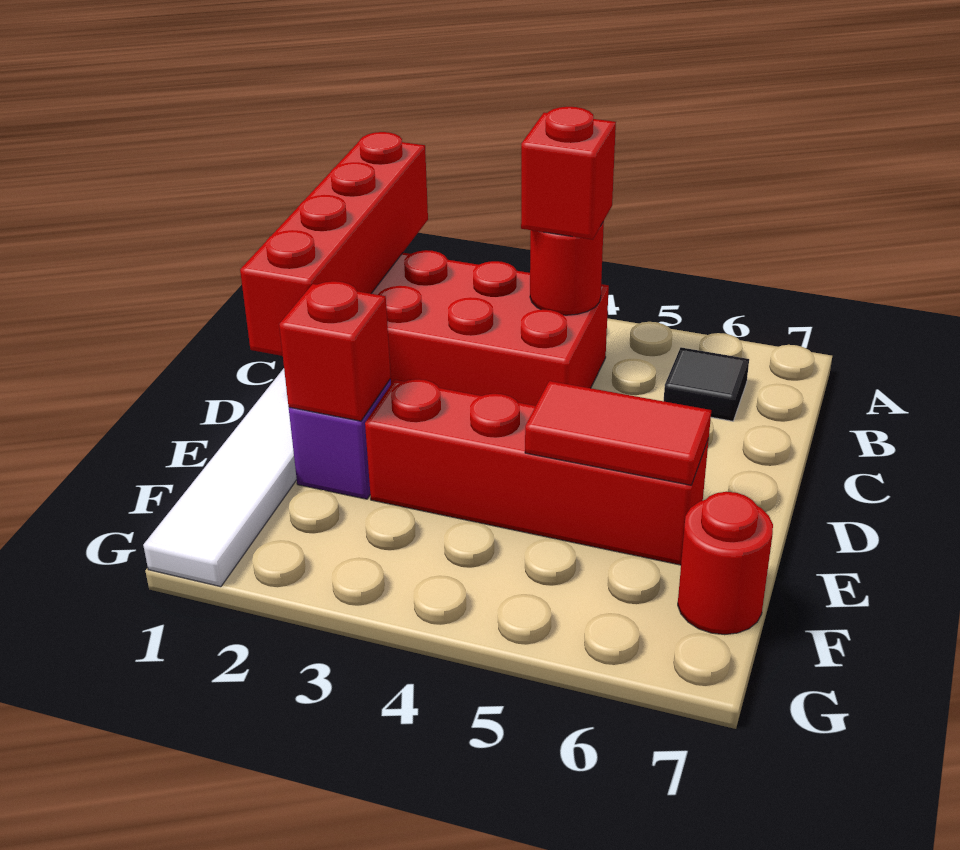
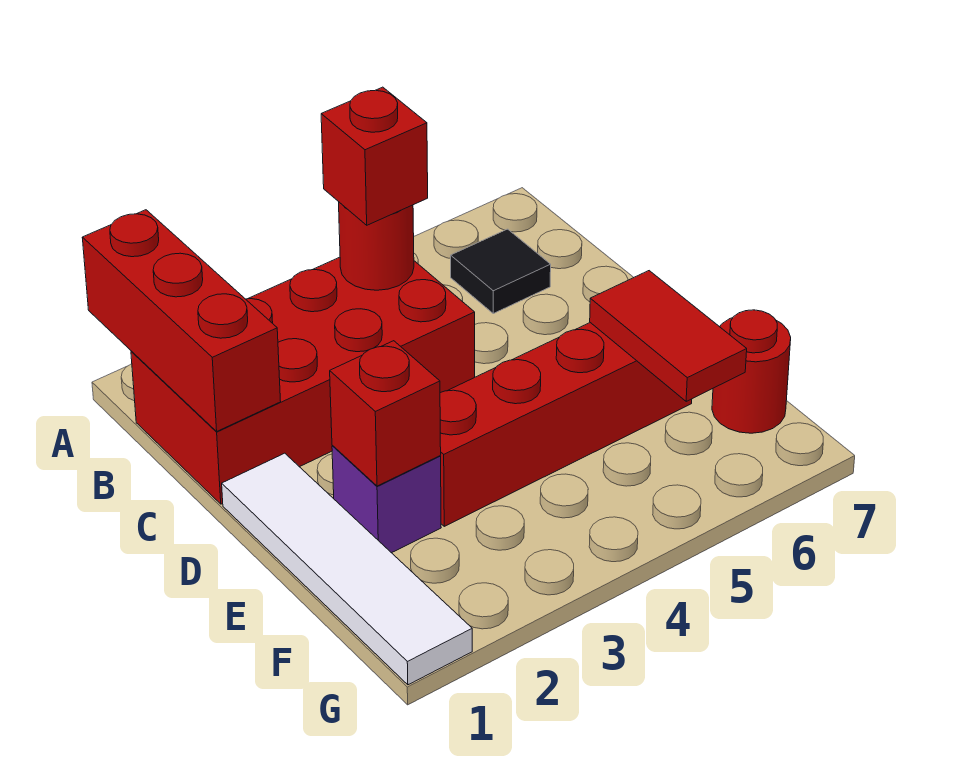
red 1x4 brick [240,132,428,356] -> red 1x3 brick [82,210,281,431]
red 1x2 tile [525,381,711,485] -> red 1x2 tile turned to [590,271,747,401]

